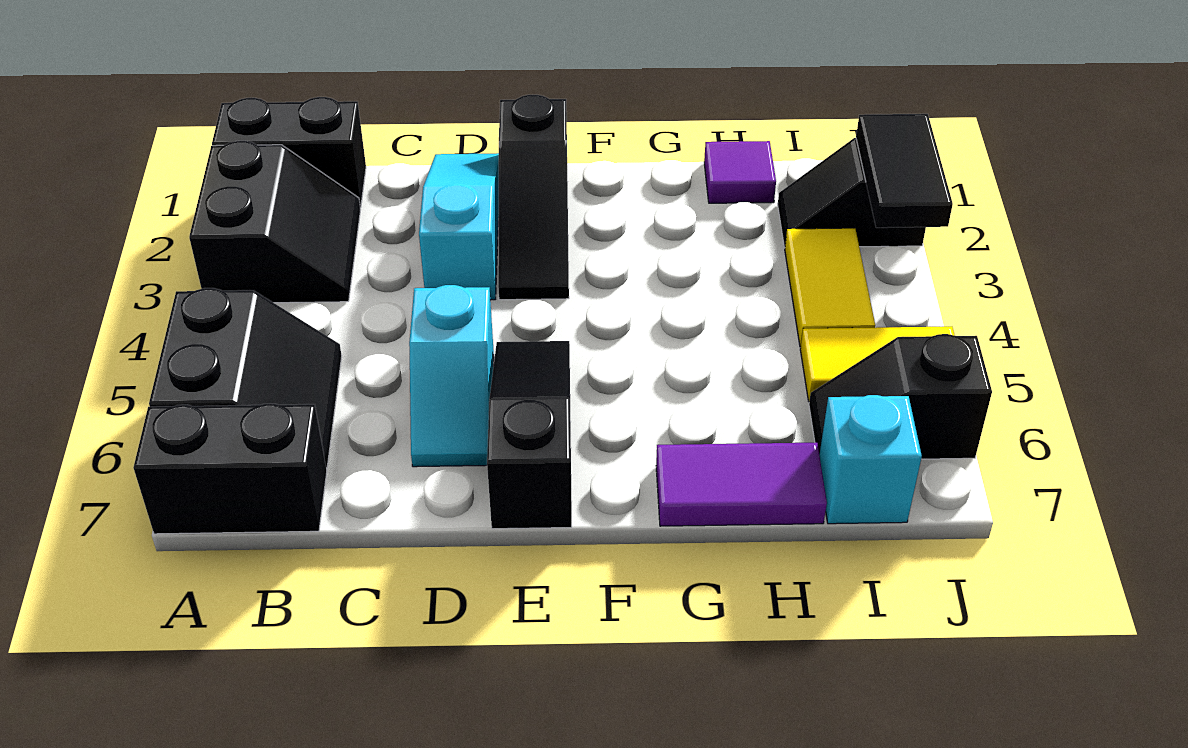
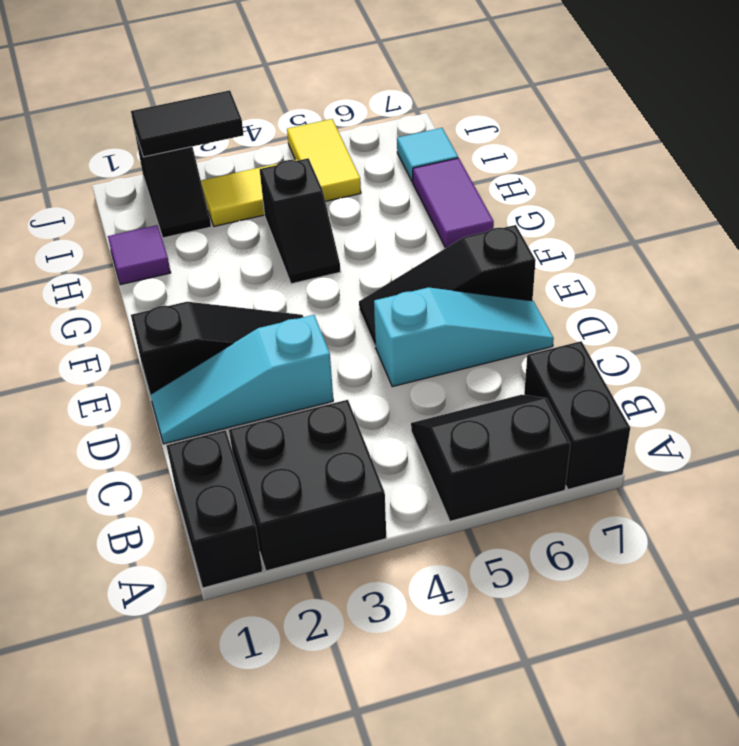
black 2x2 slope [189,141,361,303] -> black 2x2 brick [229,400,386,571]
cyan 1x2 slope [409,285,494,467] -> cyan 1x3 slope [374,287,554,387]
black 1x2 slope [809,334,992,459] -> black 1x2 slope moved to [260,158,341,284]
cyan 1x1 brick [819,395,922,524] -> cyan 1x1 tile [397,128,458,182]

